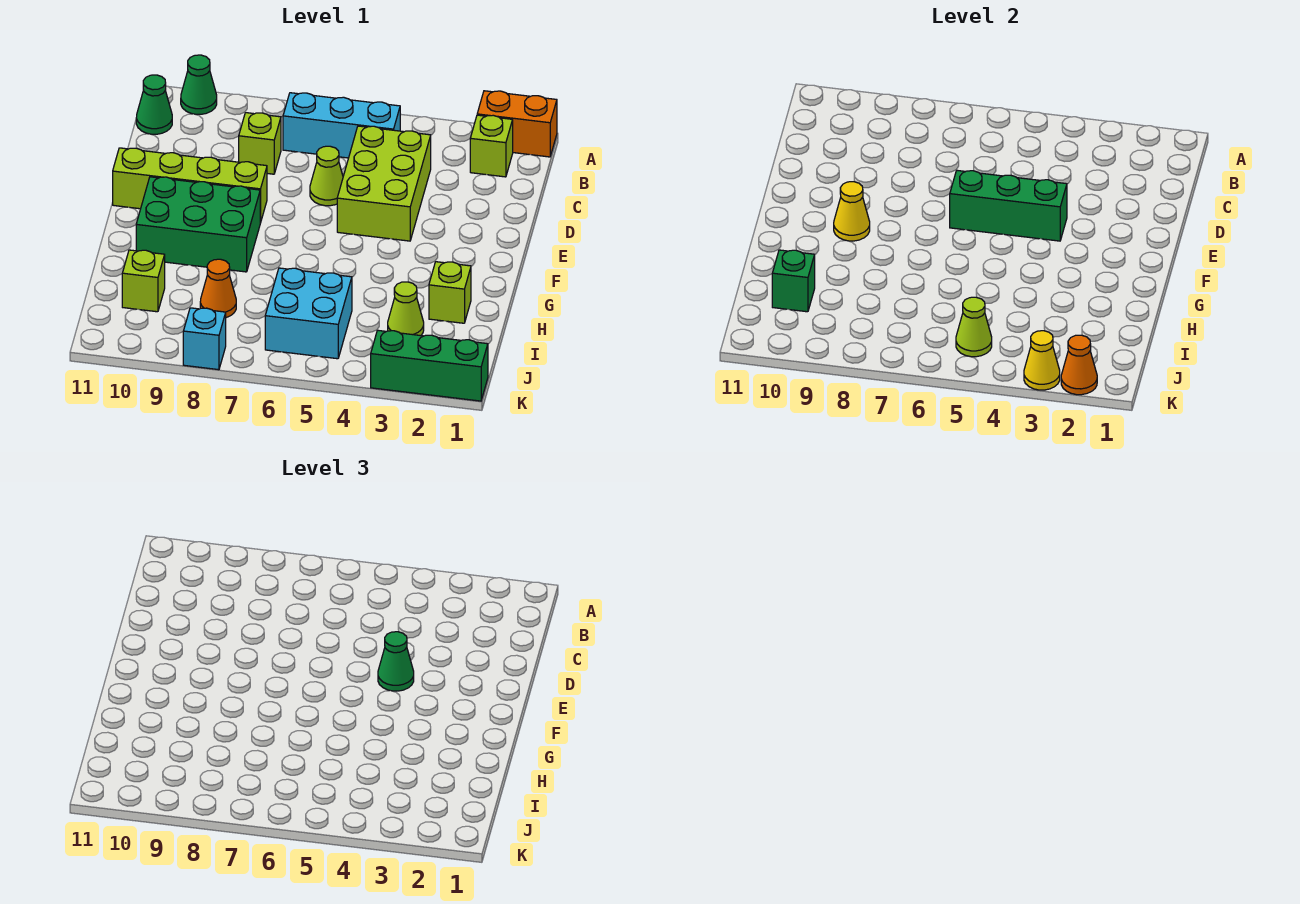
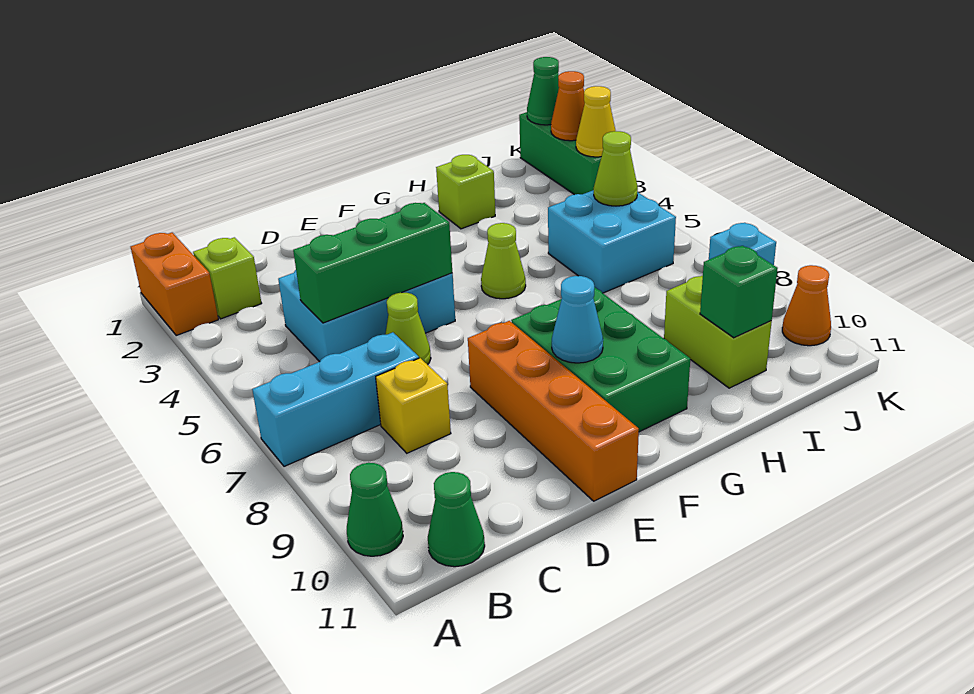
cyan 1x3 brick [283,93,400,158] -> cyan 1x3 brick turned to [252,332,419,466]
lime 2x3 brick [337,126,431,241] -> cyan 2x3 brick [278,270,455,362]
lime 1x1 brick [239,113,281,174] -> yellow 1x1 brick [376,358,451,453]
green 1x3 brick [950,170,1067,241] -> green 1x3 brick turned to [293,203,452,323]
green 1x1 cone [378,632,414,691] -> green 1x1 cone moved to [527,57,559,125]
lime 1x4 brick [113,148,267,223] -> orange 1x4 brick [468,321,639,501]
yellow 1x1 cone [834,182,870,241] -> cyan 1x1 cone [552,276,603,363]
lime 1x1 cone [388,282,424,336] -> lime 1x1 cone moved to [481,223,526,299]
orange 1x1 cone [200,259,236,318] -> orange 1x1 cone moved to [782,265,831,346]
lime 1x1 brick [122,250,165,312] -> lime 1x2 brick [664,276,772,388]

